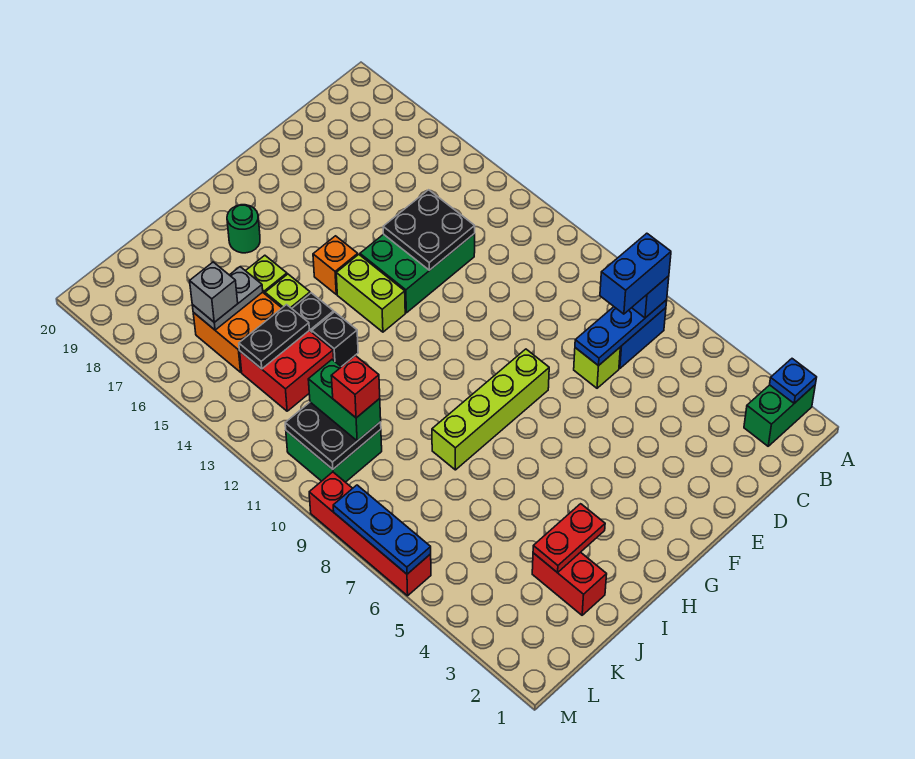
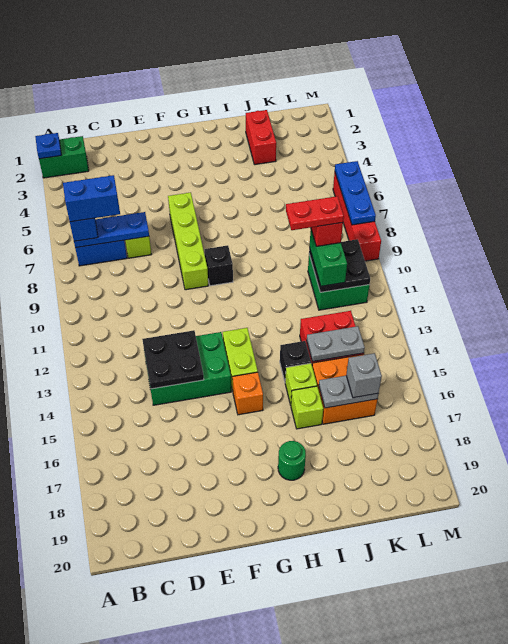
lime 1x4 brick [432,349,549,470] -> lime 1x4 brick turned to [168,193,208,290]
red 1x2 plate [533,504,605,573] -> red 1x2 plate moved to [286,196,344,230]
black 1x1 brick [312,312,358,367] -> black 1x1 brick moved to [205,245,233,286]
black 1x2 plate [239,305,309,369] -> grey 1x2 plate [307,326,365,362]

